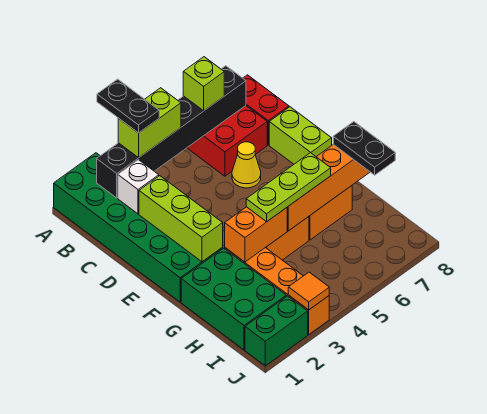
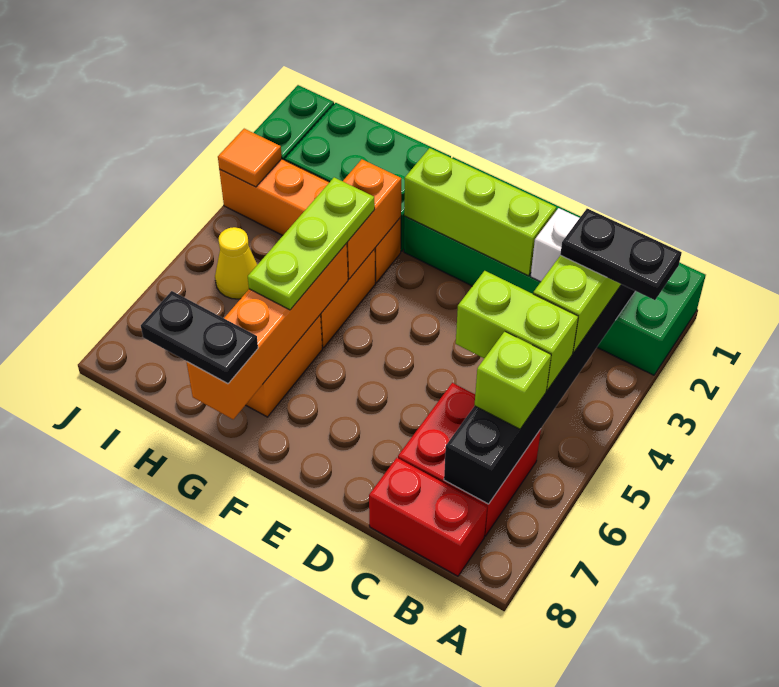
yellow 1x1 cone [232,142,261,188] -> yellow 1x1 cone moved to [215,227,257,299]
lime 1x2 brick [269,107,332,164] -> lime 1x2 brick moved to [456,271,578,390]

